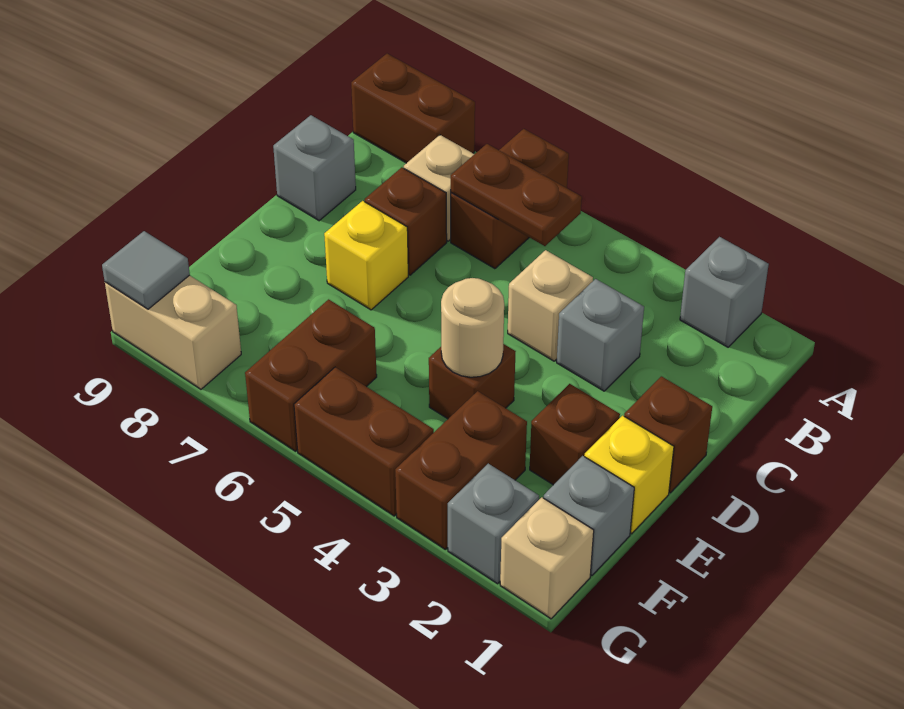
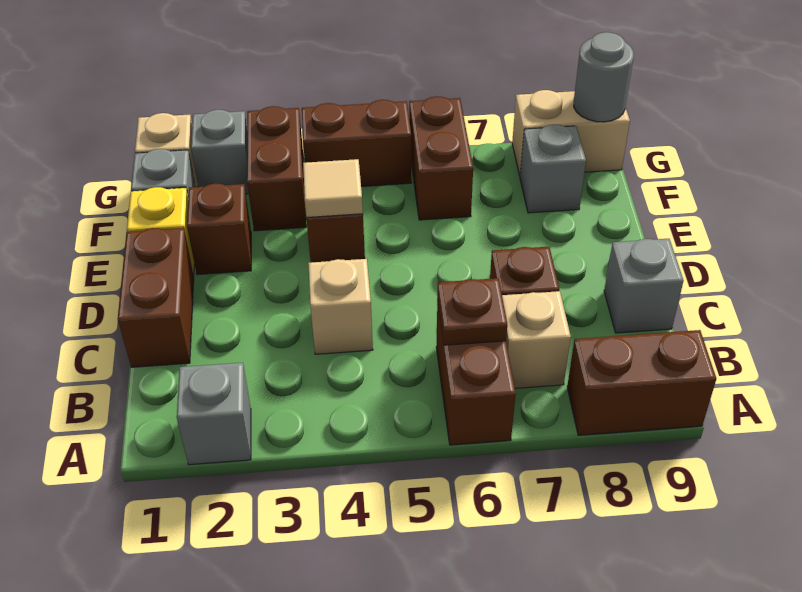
brown 1x2 plate [451,144,582,246] -> brown 1x1 plate [437,278,507,345]
grey 1x1 brick [557,279,644,391] -> grey 1x1 brick moved to [520,125,586,213]
brown 1x1 brick [624,376,712,493] -> brown 1x2 brick [118,228,194,367]
yellow 1x1 brick [324,201,408,310] -> none
tan 1x1 round brick [441,278,504,377] -> tan 1x1 tile [303,159,363,218]
grey 1x1 tile [102,231,190,309] -> grey 1x1 round brick [574,32,634,122]

